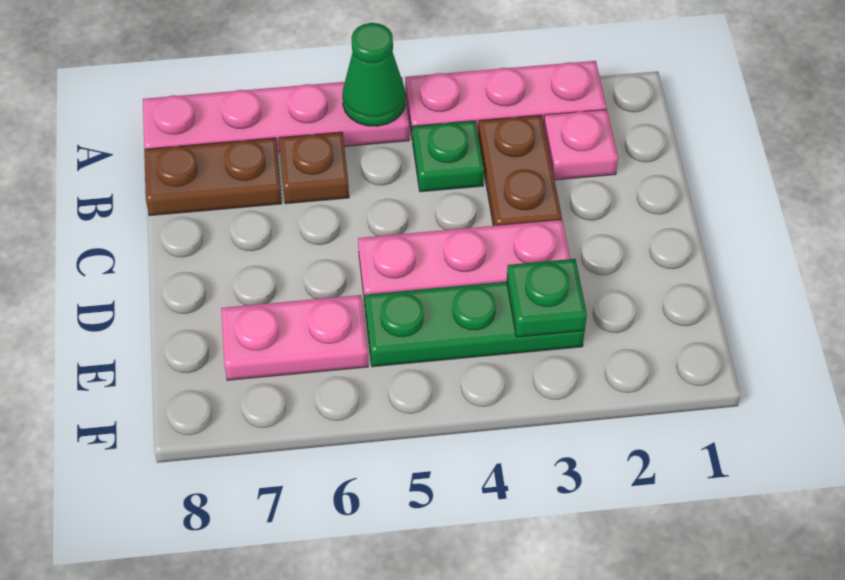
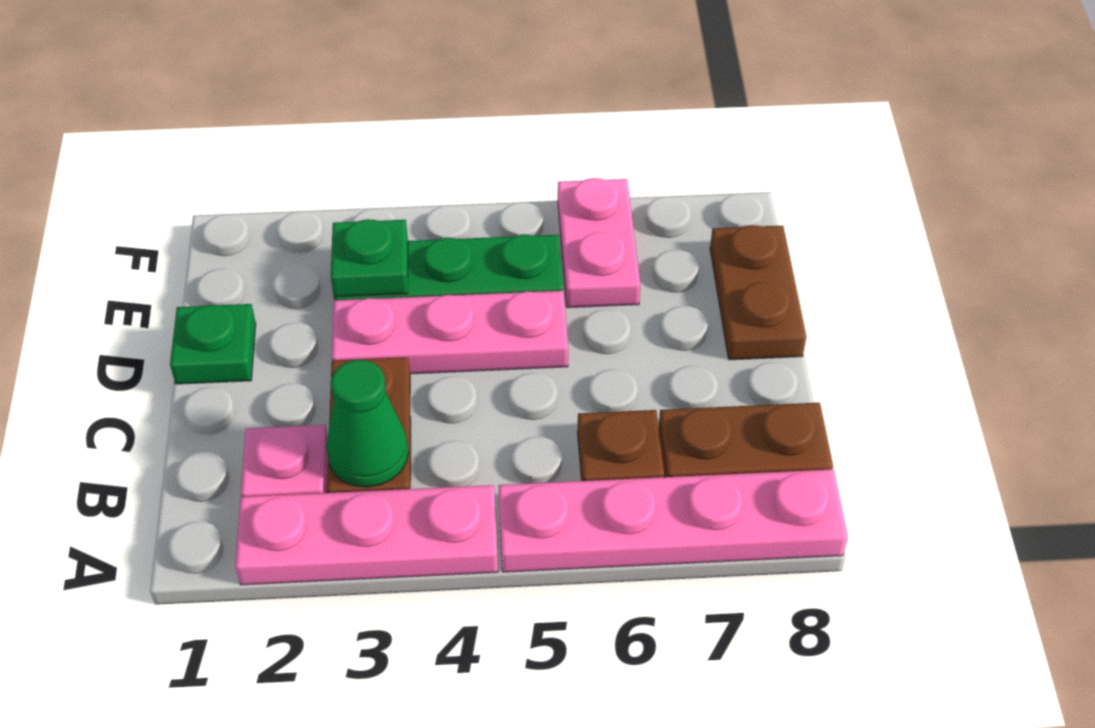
green 1x1 cone [342,23,406,126] -> green 1x1 cone moved to [326,360,409,487]
green 1x1 plate [412,121,484,192] -> green 1x1 plate moved to [170,304,256,384]
none -> brown 1x2 plate [710,225,806,360]
pink 1x2 plate [221,295,368,380] -> pink 1x2 plate turned to [558,178,641,308]

